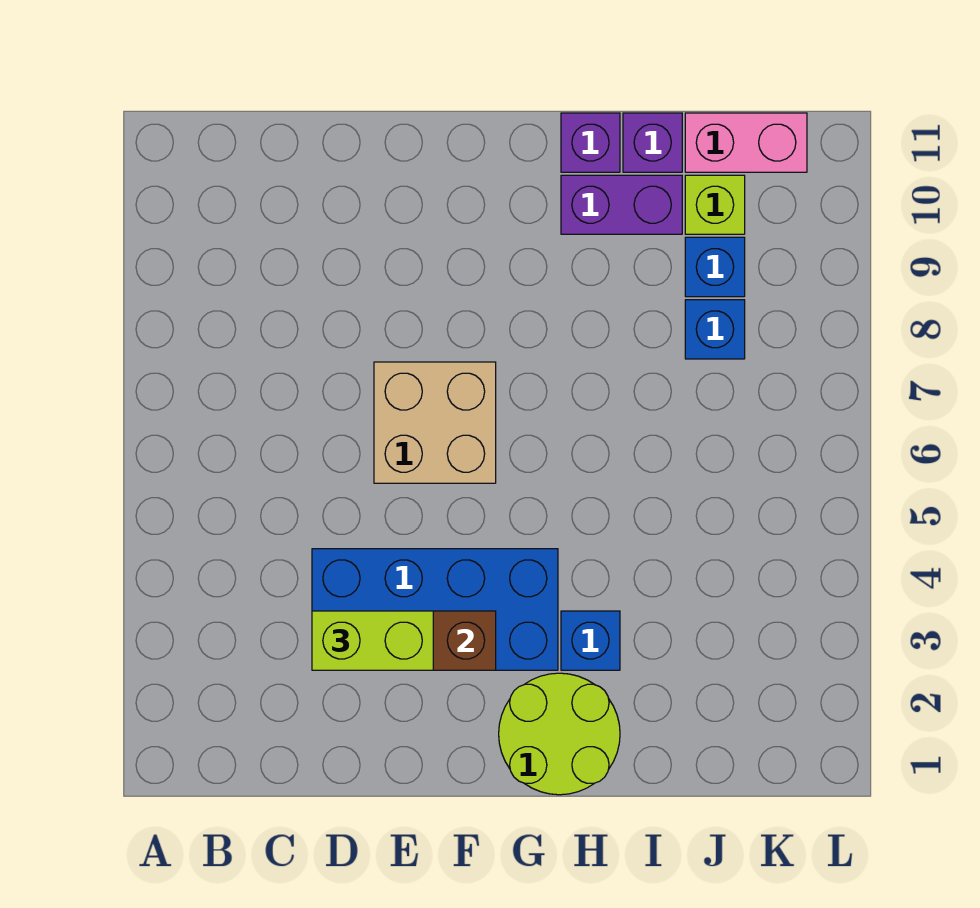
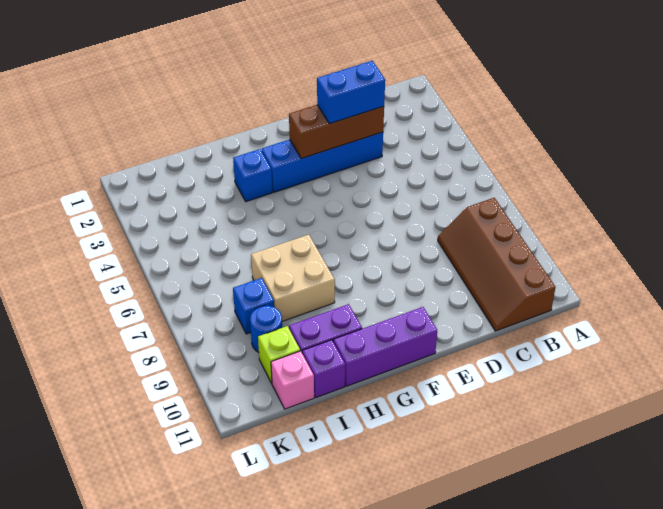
none -> brown 2x4 slope [438,198,555,331]
blue 2x4 brick [312,549,558,670] -> blue 1x4 brick [262,132,383,192]
lime 1x2 brick [312,611,433,670] -> blue 1x2 brick [317,61,385,124]
tan 2x2 brick [374,362,496,483] -> tan 2x2 brick moved to [251,235,335,321]
lime 2x2 round brick [499,673,620,795] -> none
purple 1x1 brick [561,113,620,172] -> purple 1x3 brick [333,307,437,386]
blue 1x1 brick [685,237,745,297] -> blue 1x1 round brick [250,306,282,352]
pink 1x2 brick [685,113,807,172] -> pink 1x1 brick [271,351,314,409]

